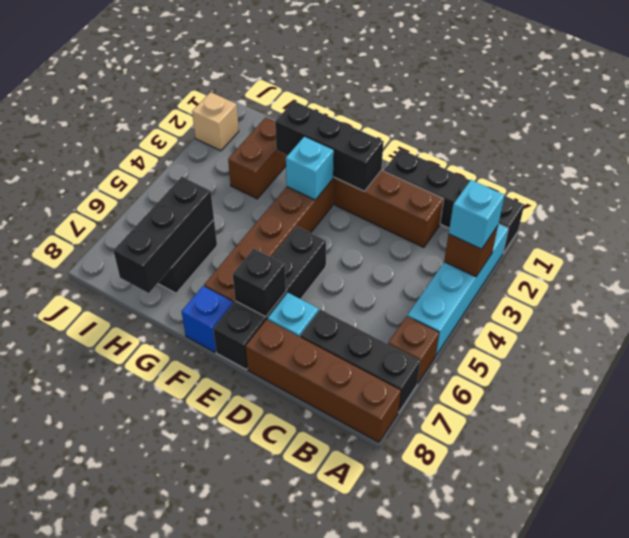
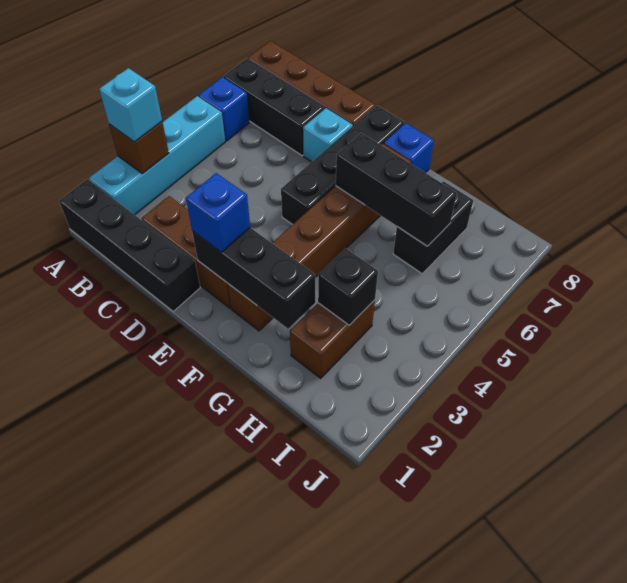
brown 1x1 brick [388,316,439,384] -> blue 1x1 brick [199,77,250,141]
none -> blue 1x1 brick [186,173,250,252]
black 1x1 brick [233,249,286,317] -> black 1x1 brick moved to [318,248,378,325]
cyan 1x1 brick [286,136,334,200] -> none
black 1x3 brick [113,177,214,293] -> black 1x3 brick turned to [336,133,457,246]
tan 1x1 brick [192,92,239,151] -> none

